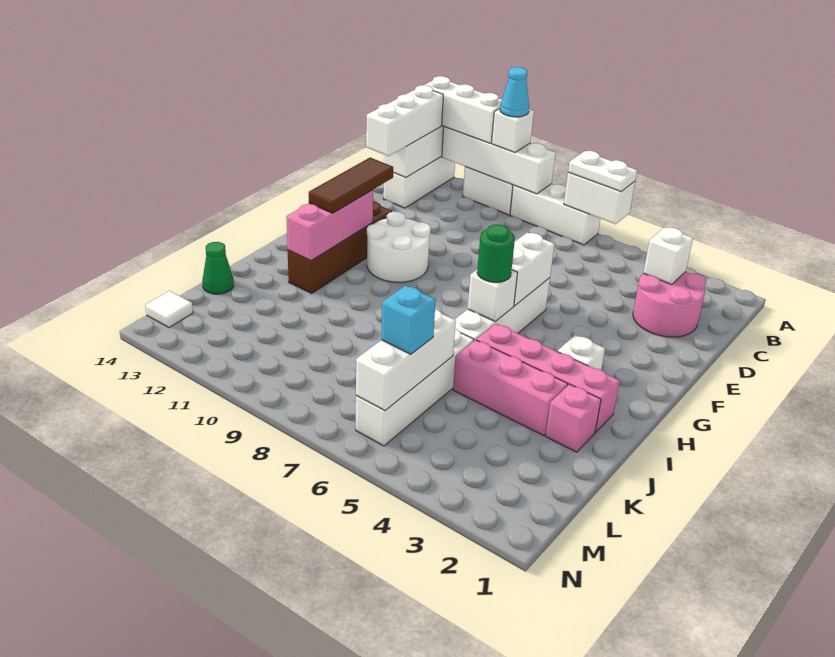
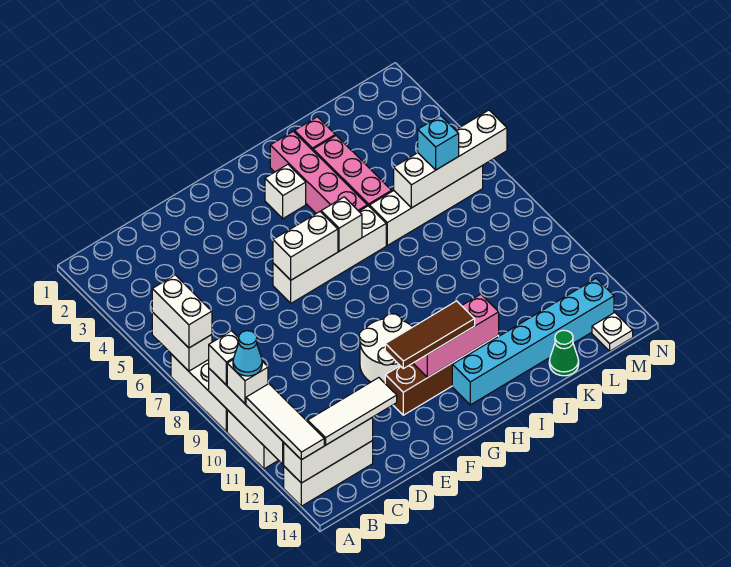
white 1x2 plate [568,151,637,192] -> white 1x2 brick [152,275,212,348]
white 1x3 brick [425,76,502,143] -> white 1x3 tile [246,384,324,460]
white 1x3 brick [366,85,443,156] -> white 1x3 tile [308,378,397,445]
pink 2x2 round brick [633,272,706,337] -> none
white 1x1 brick [643,227,693,285] -> white 1x1 brick moved to [209,331,239,385]
green 1x1 round brick [477,224,515,282] -> none
none -> cyan 1x6 brick [452,279,614,405]
white 1x3 brick [356,309,456,411] -> white 1x4 brick [394,110,507,208]
white 1x1 tile [145,291,193,327] -> white 1x1 plate [592,313,633,351]

